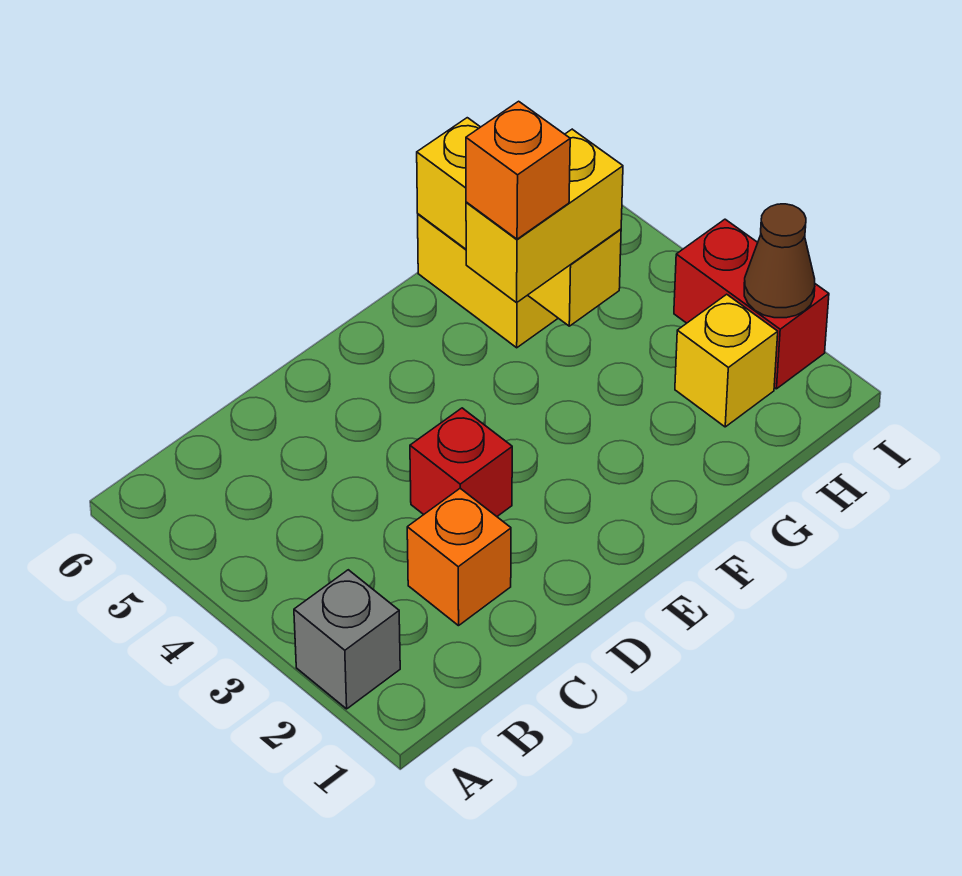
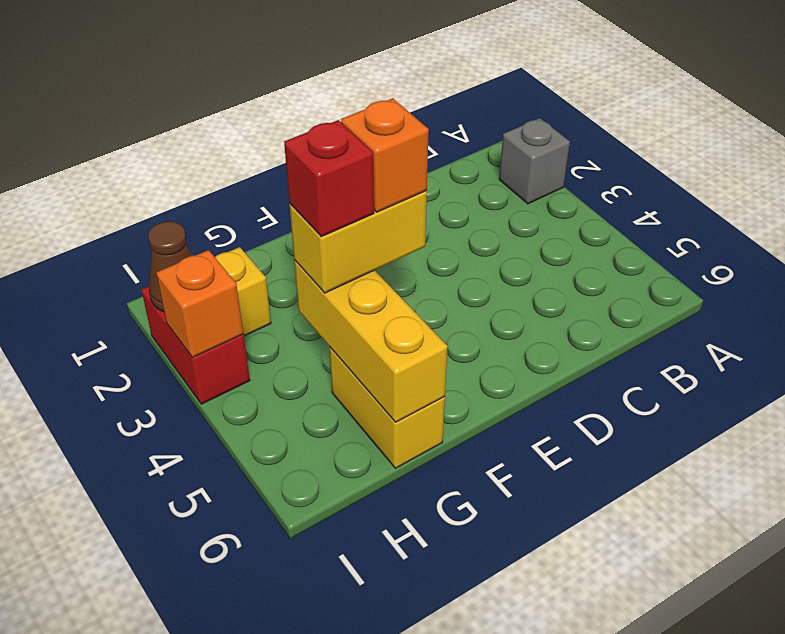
orange 1x1 brick [407,488,511,626] -> orange 1x1 brick moved to [156,250,243,358]
red 1x1 brick [410,408,512,516] -> red 1x1 brick moved to [284,120,374,237]

